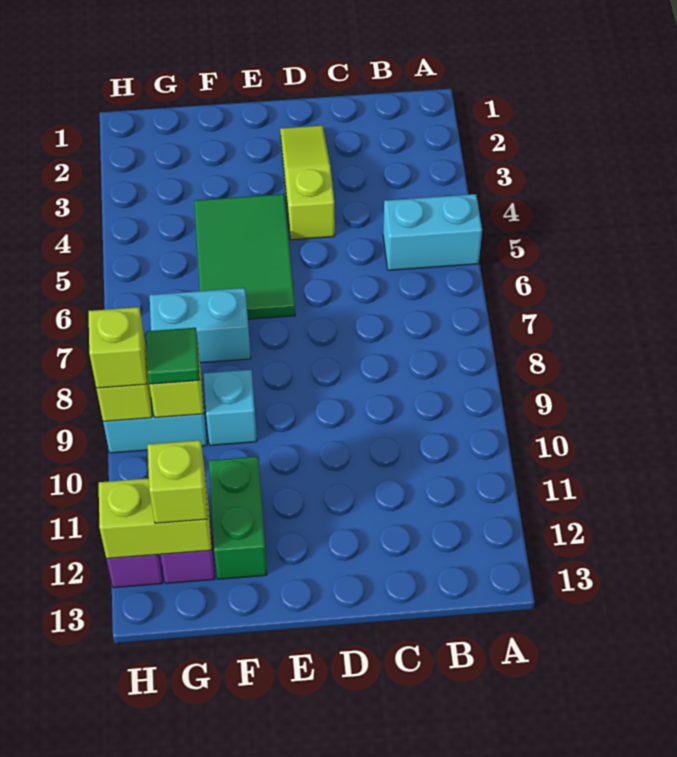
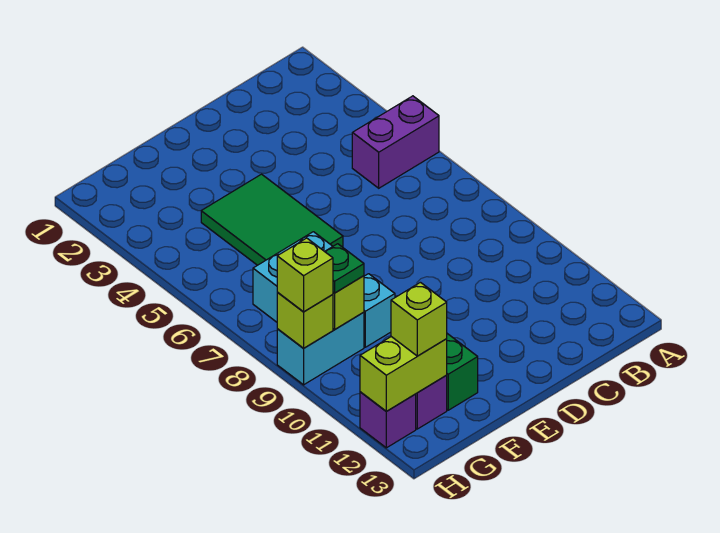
cyan 1x2 brick [383,194,482,270] -> purple 1x2 brick [352,96,439,188]
lime 1x3 slope [280,126,335,240] -> none
green 1x1 tile [146,328,200,384] -> green 1x1 plate [325,244,364,293]

